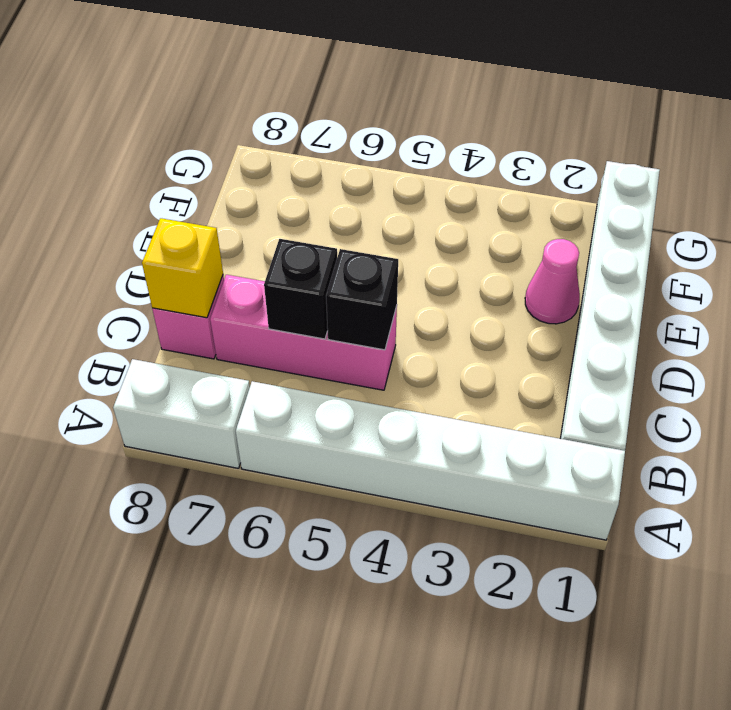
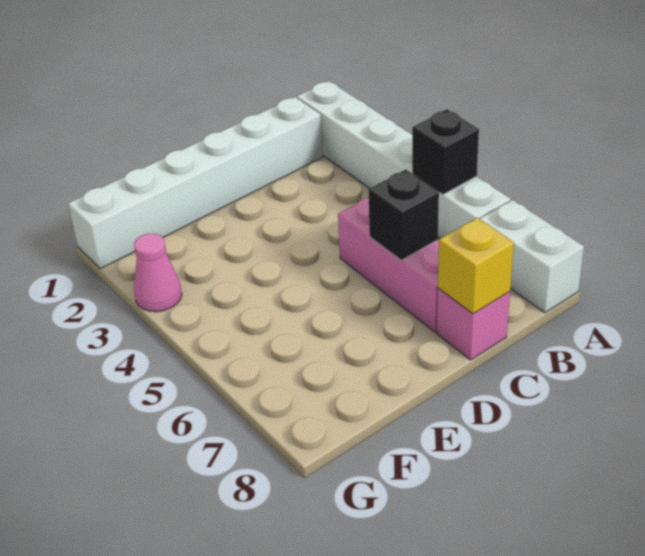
black 1x1 brick [326,249,398,350] -> black 1x1 brick moved to [412,110,479,194]
pink 1x1 cone [525,239,580,324] -> pink 1x1 cone moved to [134,233,182,312]

